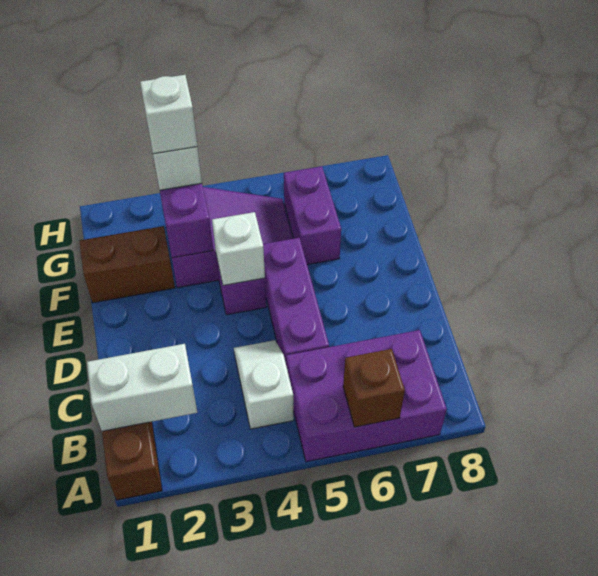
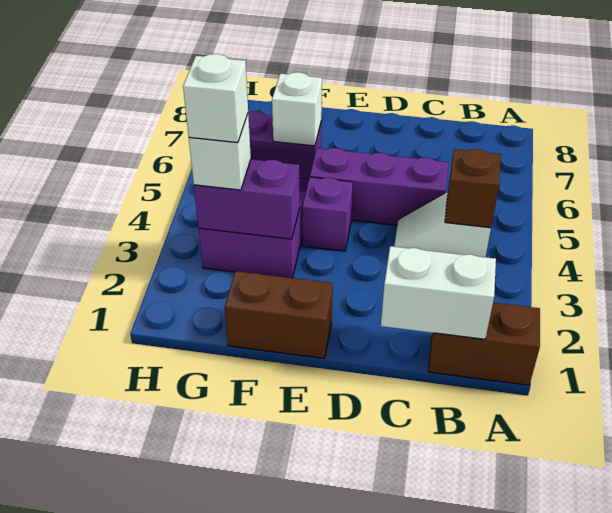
purple 2x3 brick [286,330,447,462] -> none
brown 1x1 brick [343,349,405,427] -> brown 1x1 brick moved to [445,149,501,228]
white 1x2 brick [87,344,197,431] -> white 1x2 brick turned to [381,246,496,339]
white 1x1 brick [212,212,265,285] -> white 1x1 brick moved to [272,72,322,146]
brown 1x2 brick [80,226,175,303] -> brown 1x2 brick turned to [225,271,333,358]

